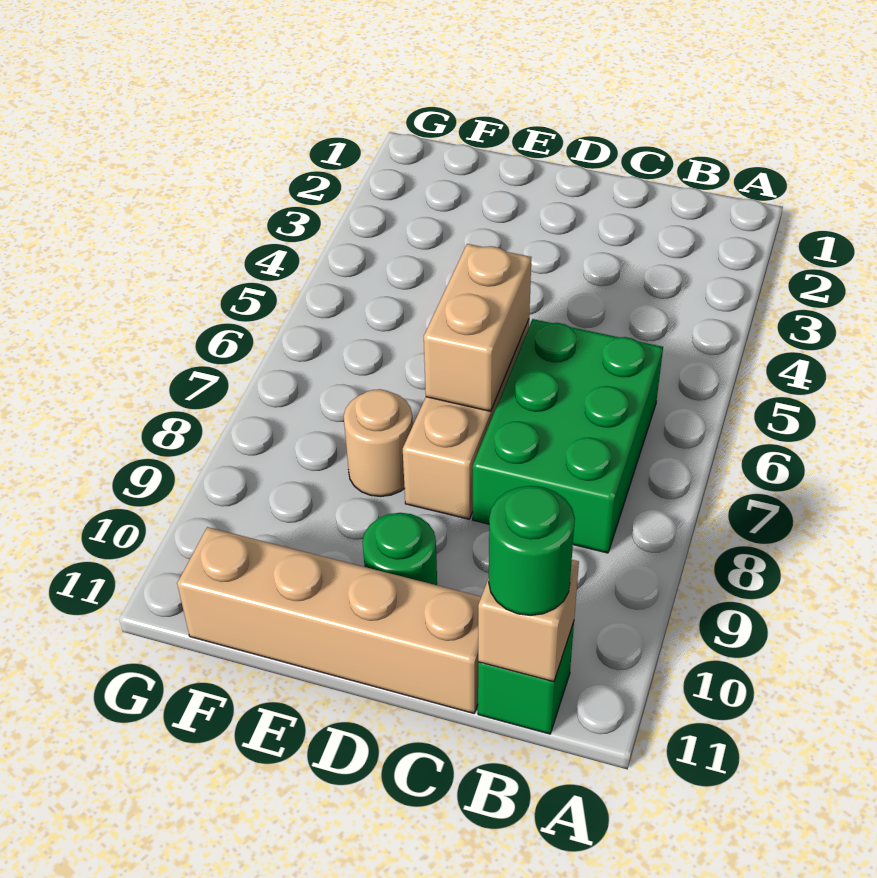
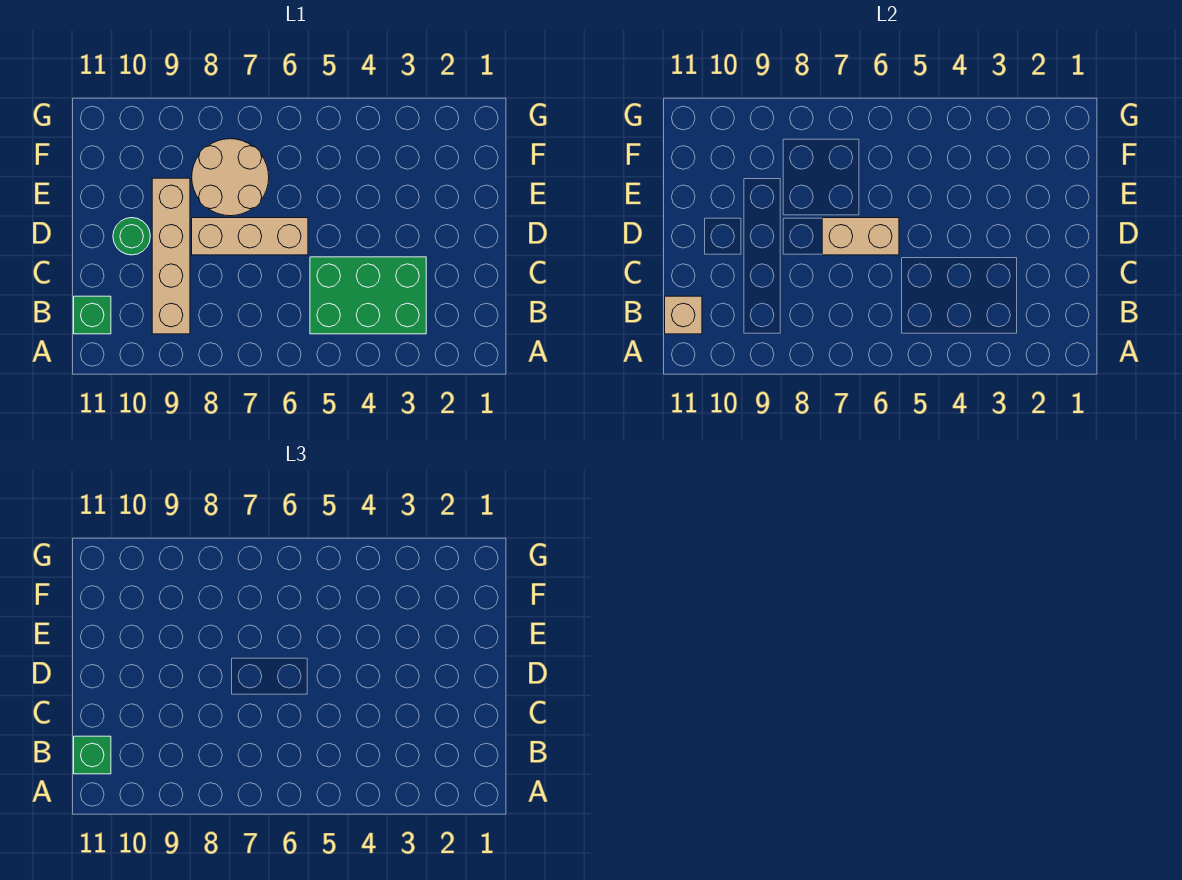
green 2x3 brick [473,319,663,553] -> green 2x3 brick moved to [310,257,426,334]
green 1x1 round brick [489,486,575,615] -> green 1x1 brick [74,736,111,774]
tan 1x4 brick [177,527,481,713] -> tan 1x4 brick moved to [152,178,190,334]
tan 1x1 round brick [344,389,413,497] -> tan 2x2 round brick [192,139,269,216]

